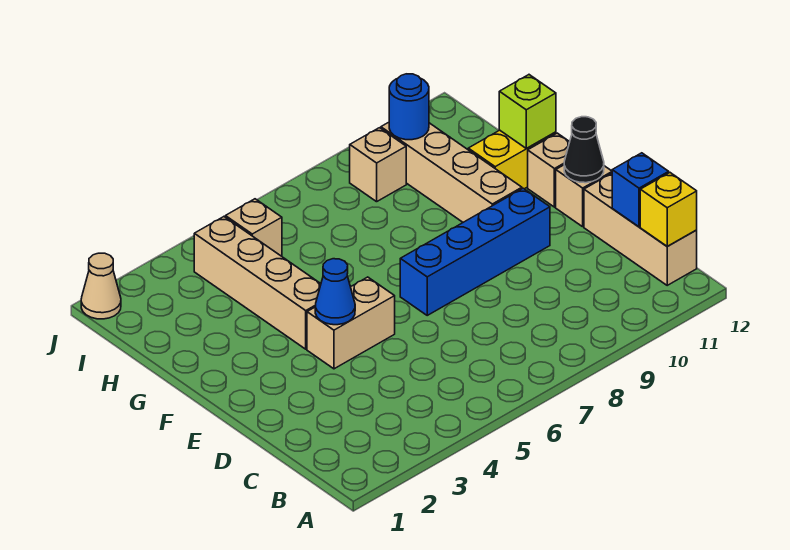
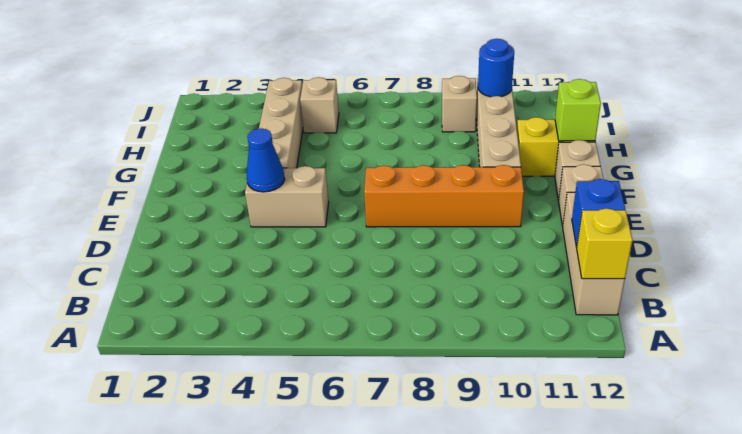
blue 1x4 brick [400,188,550,315] -> orange 1x4 brick [364,165,524,227]
black 1x1 cone [564,117,604,183] -> none
tan 1x1 cone [81,253,121,319] -> none

